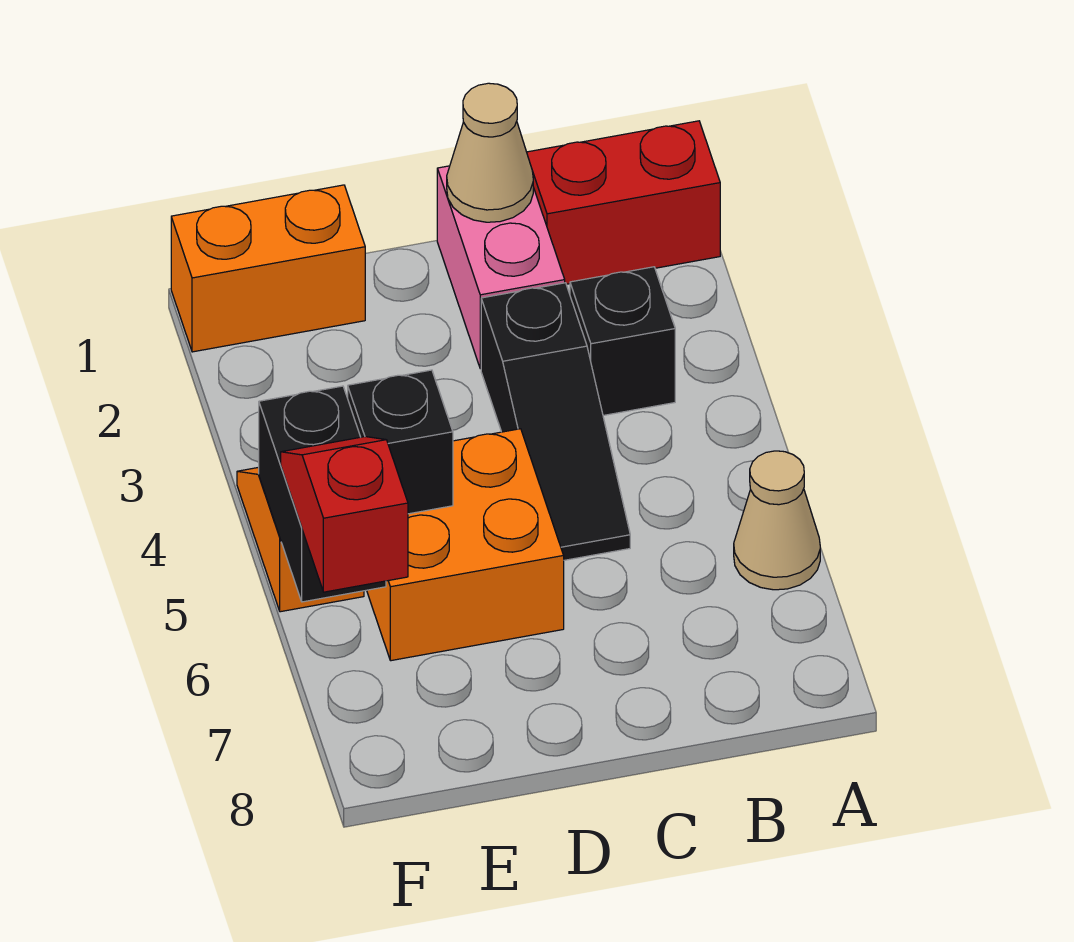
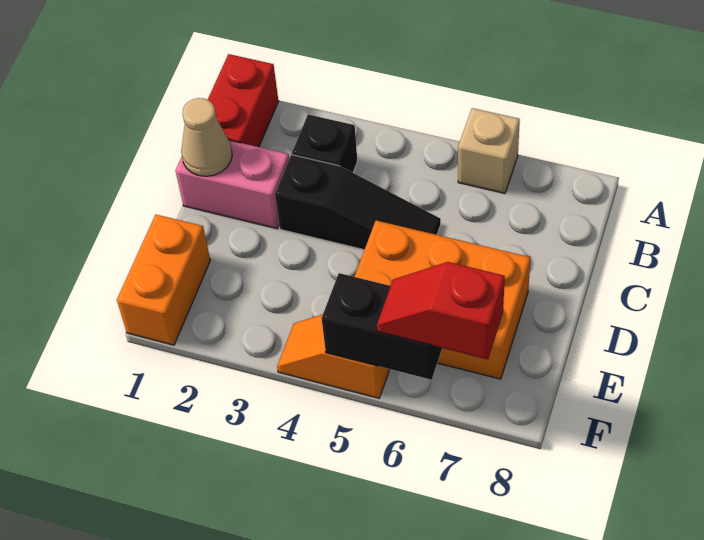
tan 1x1 cone [734,451,820,590] -> tan 1x1 brick [458,108,520,193]
orange 2x2 brick [367,429,564,661] -> orange 2x3 brick [355,220,531,379]
black 1x1 brick [348,370,453,514] -> none

